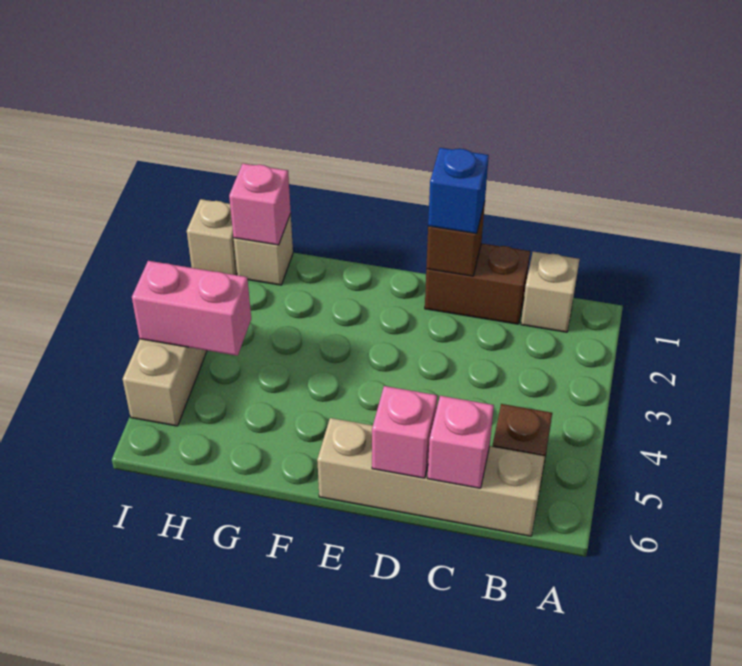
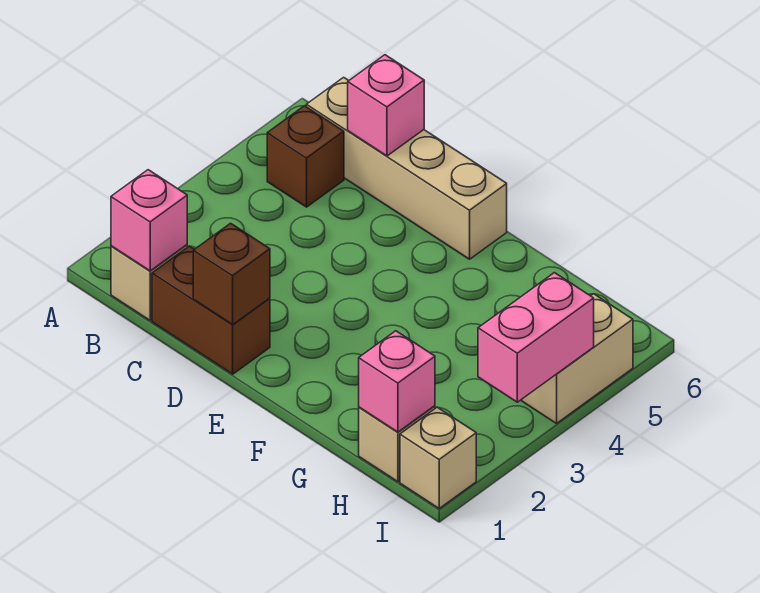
blue 1x1 brick [428,148,489,234] -> none
pink 1x1 brick [372,386,437,478] -> pink 1x1 brick moved to [111,170,187,271]
pink 1x2 brick [132,261,251,356] -> pink 1x2 brick turned to [478,273,594,402]

